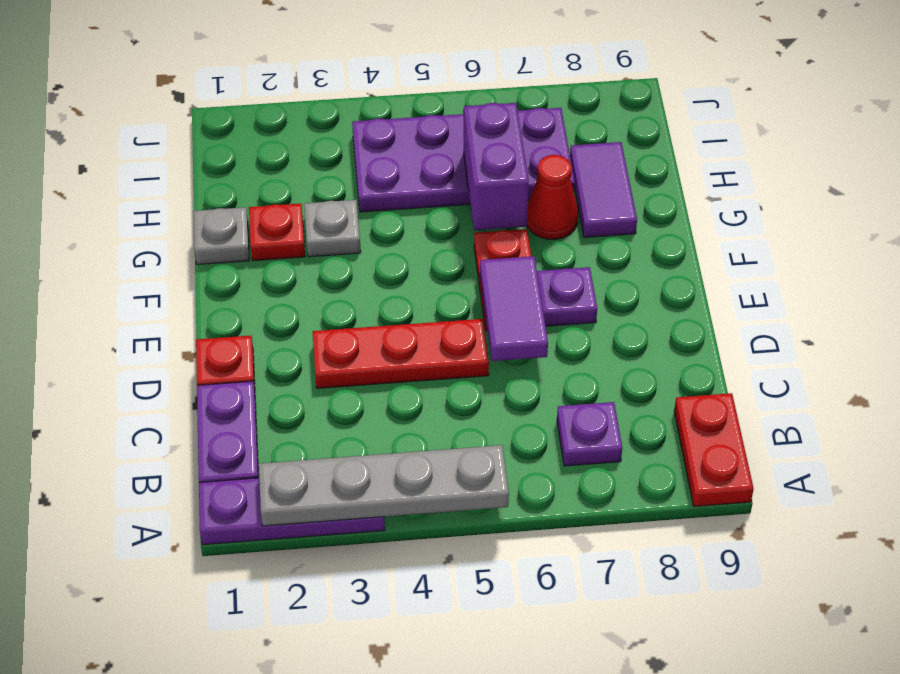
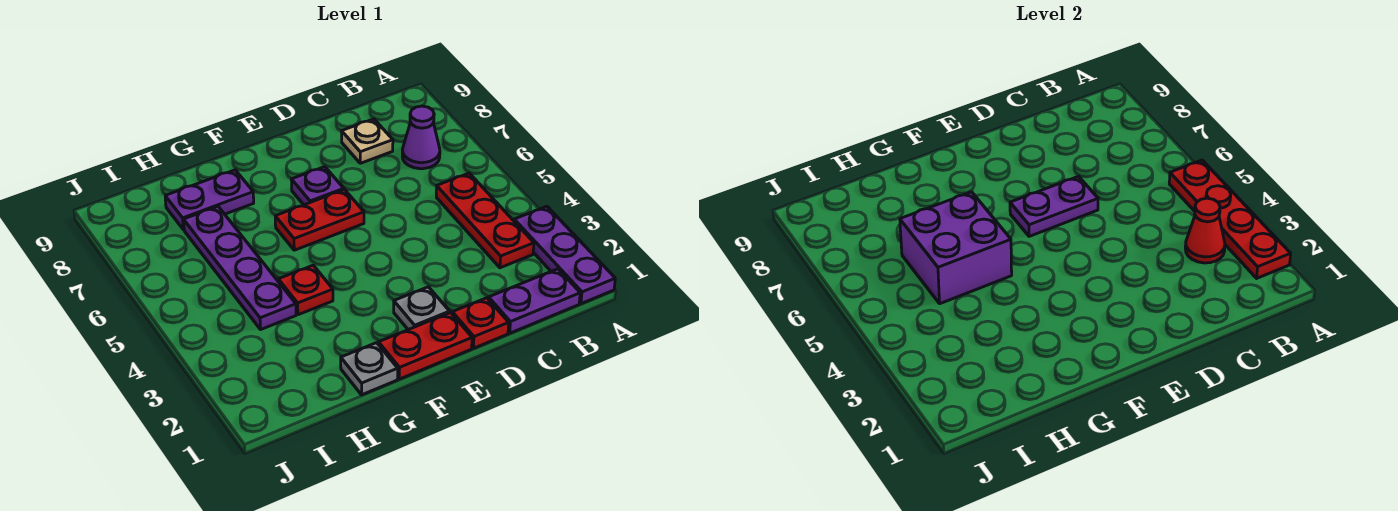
grey 1x4 plate [259,445,509,526] -> red 1x4 plate [1169,160,1291,278]
red 1x2 plate [674,393,754,506] -> red 1x2 plate moved to [378,313,472,379]
purple 1x1 plate [557,402,622,466] -> purple 1x1 cone [402,106,440,169]
none -> tan 1x1 plate [342,119,393,163]
red 1x3 plate [313,319,489,388] -> red 1x3 plate moved to [436,173,534,268]
purple 1x2 tile [480,256,548,361] -> purple 1x2 plate [1010,176,1098,236]
red 1x1 plate [249,204,305,261] -> red 1x1 plate moved to [278,265,333,315]
grey 1x1 plate [304,200,361,257] -> grey 1x1 plate moved to [394,287,450,330]
purple 1x2 brick [464,103,529,230] -> purple 2x2 brick [900,192,1012,304]
red 1x1 cone [527,155,578,240] -> red 1x1 cone moved to [1185,198,1225,263]
purple 1x2 tile [570,142,637,237] -> purple 1x2 plate [165,170,254,230]
purple 2x4 plate [352,108,575,212] -> purple 1x4 plate [184,207,296,329]

